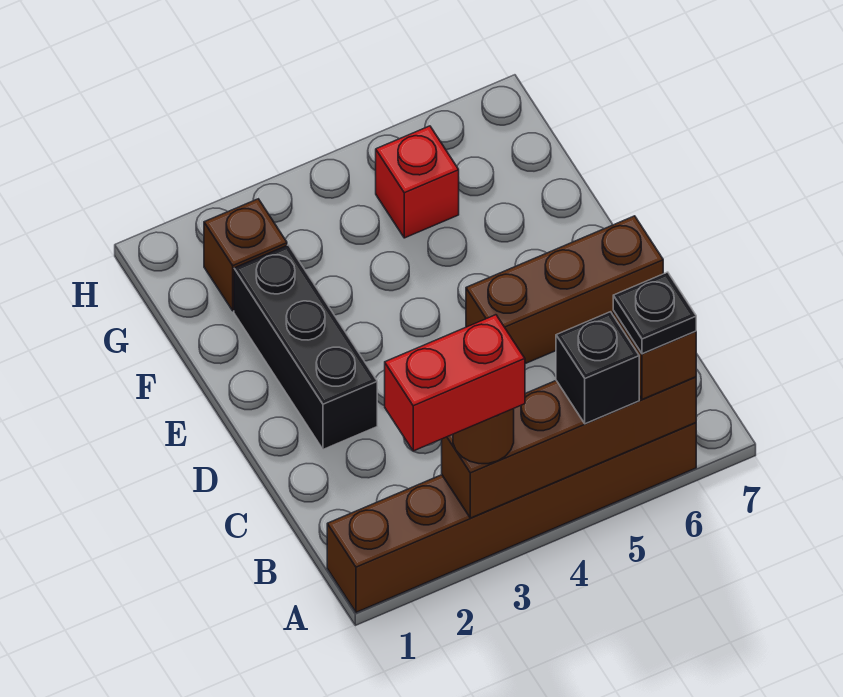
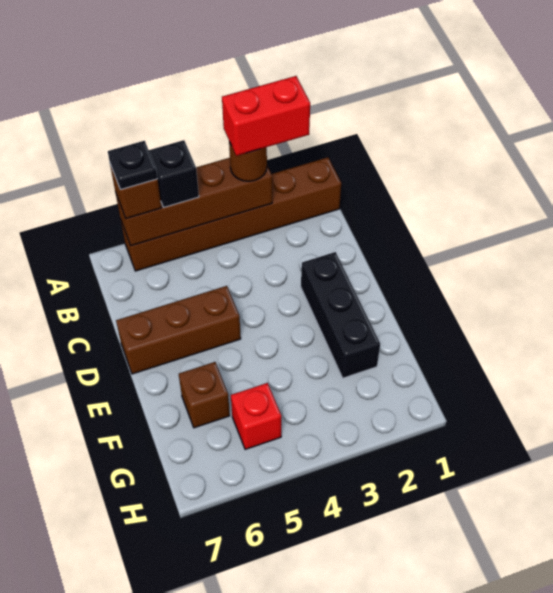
brown 1x1 brick [204,199,287,311] -> brown 1x1 brick moved to [179,362,230,428]

